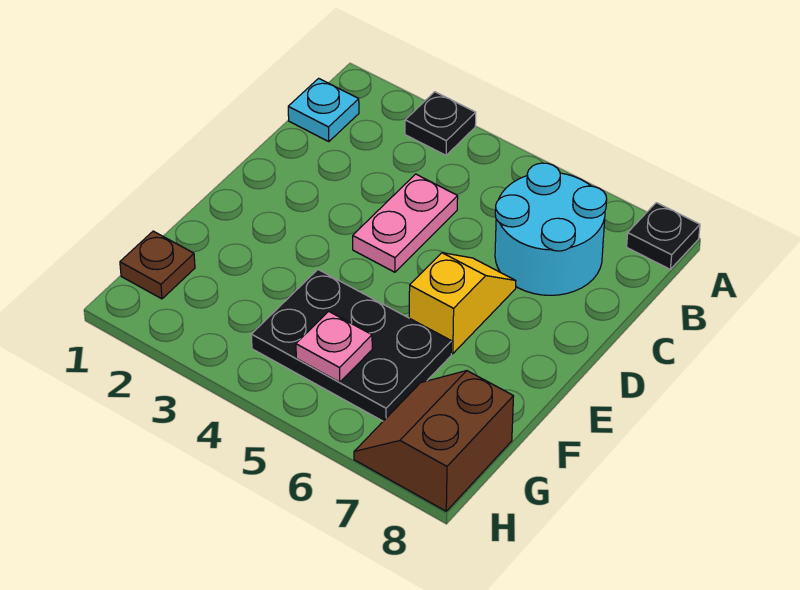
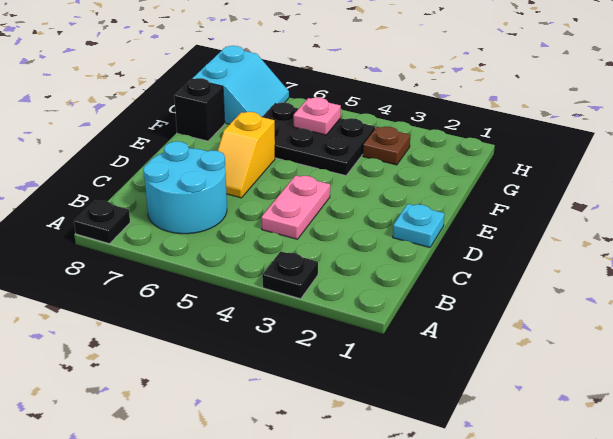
cyan 1x1 plate [288,78,359,142] -> cyan 1x1 plate moved to [393,204,445,247]
none -> black 1x1 brick [174,78,225,141]
brown 1x1 plate [120,231,195,299] -> brown 1x1 plate moved to [363,126,410,165]
brown 2x2 slope [354,371,514,511] -> cyan 2x2 slope [192,46,289,124]

